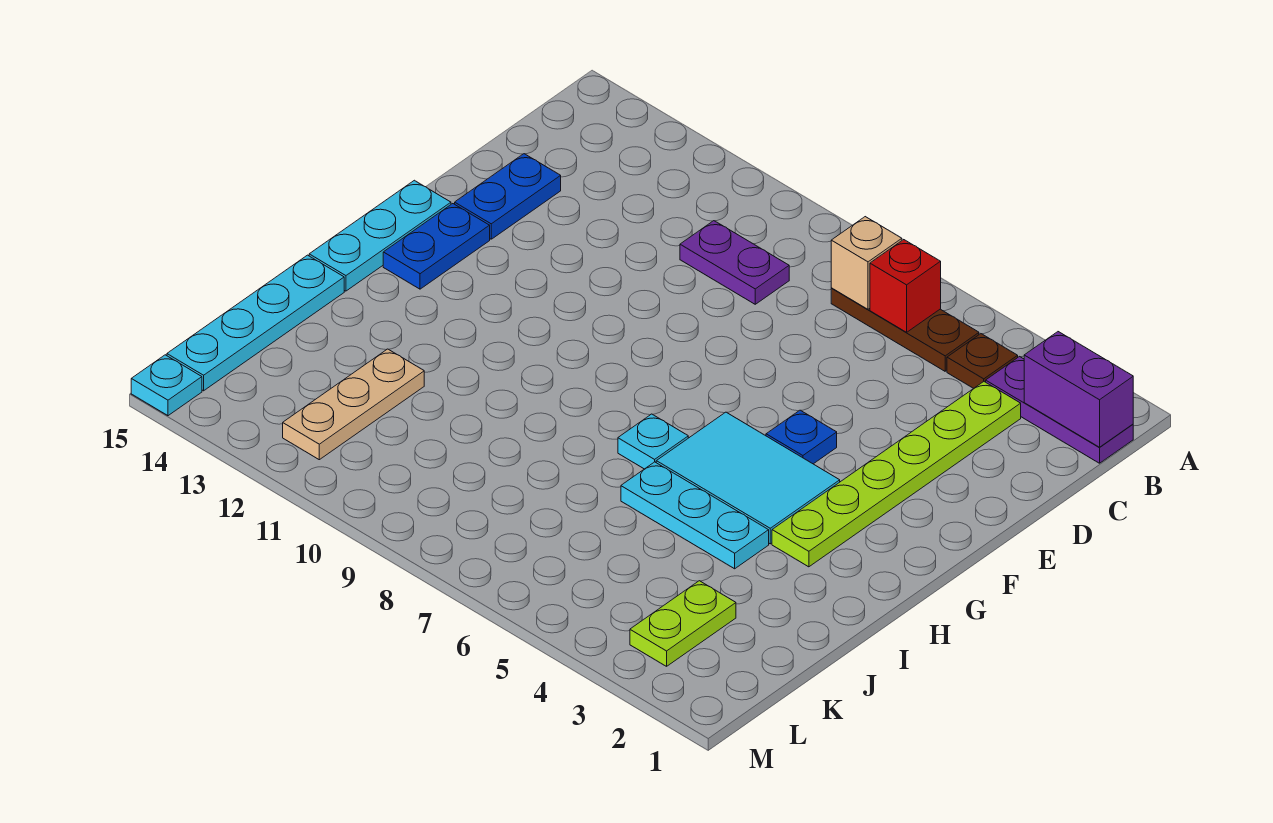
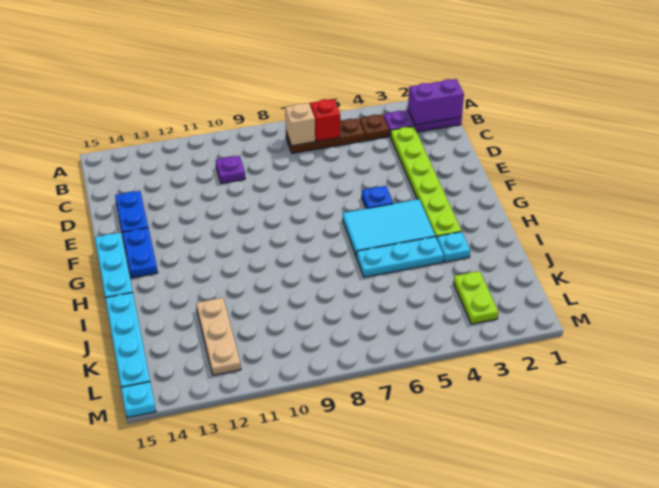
purple 1x2 plate [680,221,789,304] -> purple 1x1 plate [216,156,245,184]
cyan 1x1 plate [618,414,688,469] -> cyan 1x1 plate moved to [437,232,470,262]

